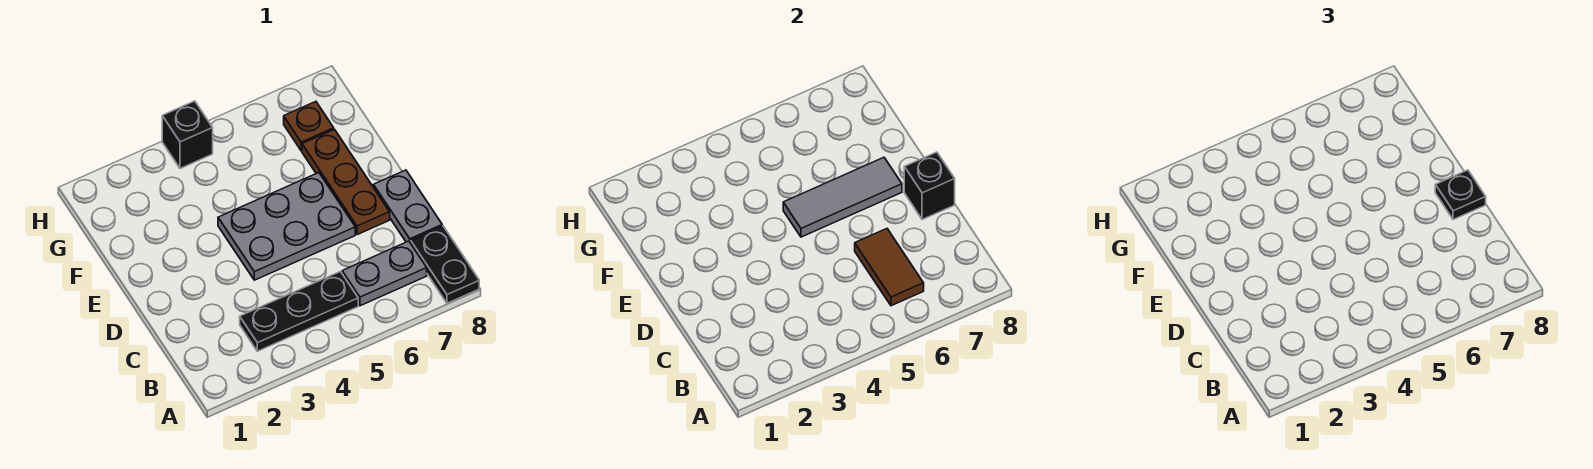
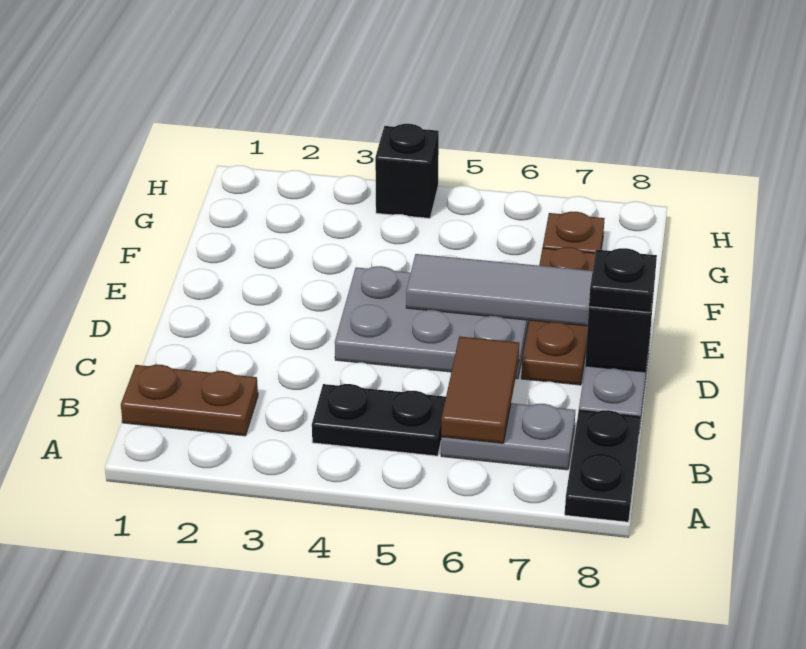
none -> brown 1x2 plate [121,365,258,436]
black 1x3 plate [240,272,358,351] -> black 1x2 plate [312,384,446,456]

